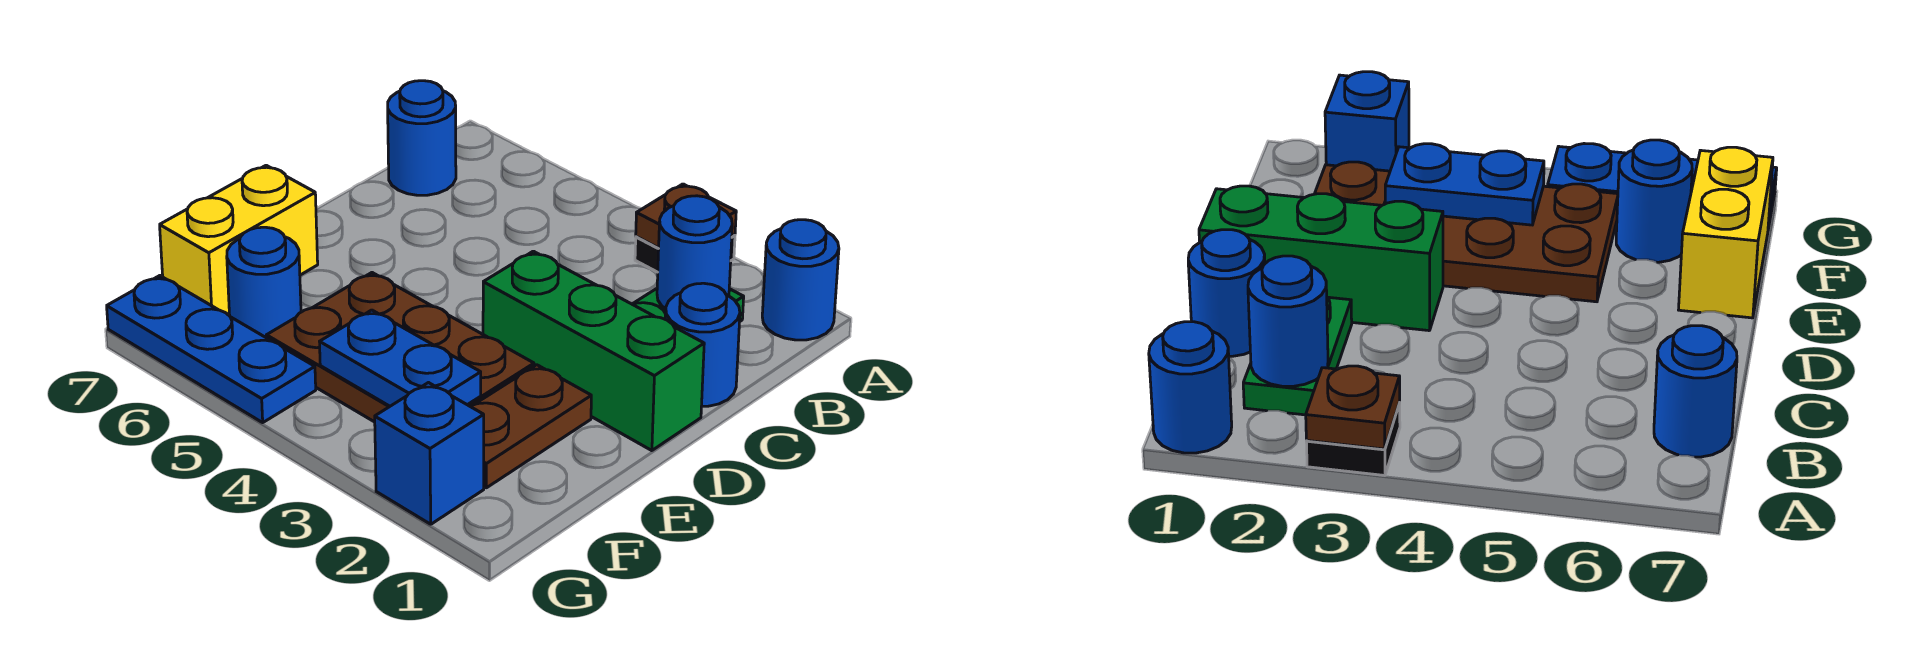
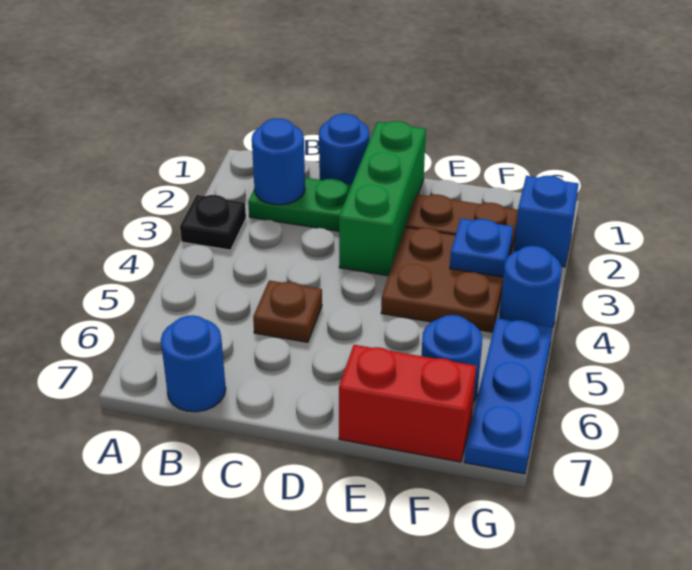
blue 1x1 round brick [762,220,839,340] -> blue 1x1 round brick moved to [500,246,562,327]
brown 1x1 plate [636,184,736,248] -> brown 1x1 plate moved to [253,280,322,342]
brown 2x3 plate [266,273,534,422] -> brown 2x2 plate [381,227,511,332]
yellow 1x2 brick [160,165,318,316] -> red 1x2 brick [339,345,476,462]
blue 1x2 plate [320,310,481,406] -> blue 1x1 plate [450,218,513,277]

